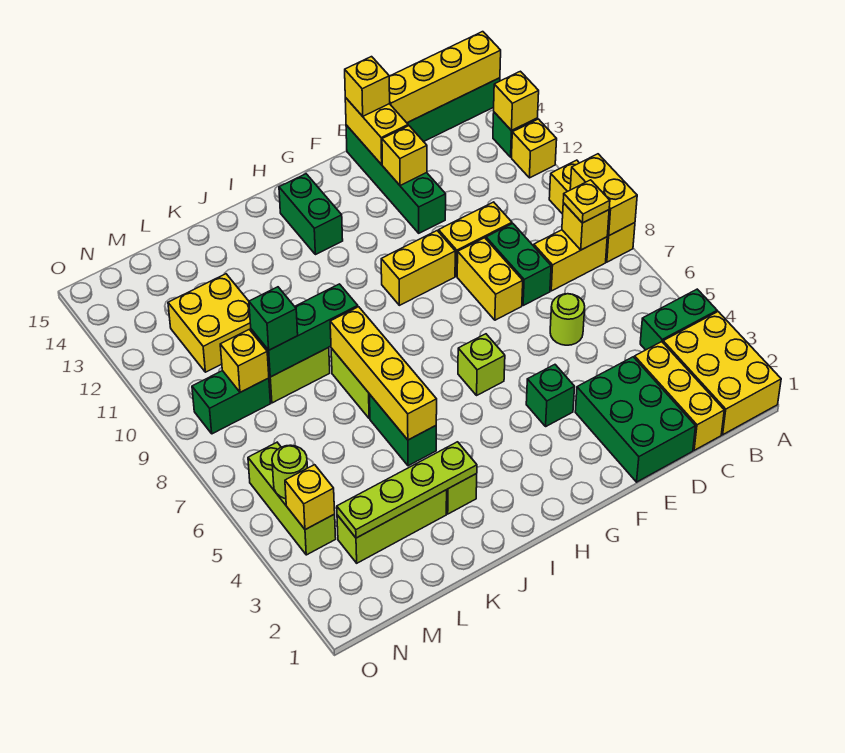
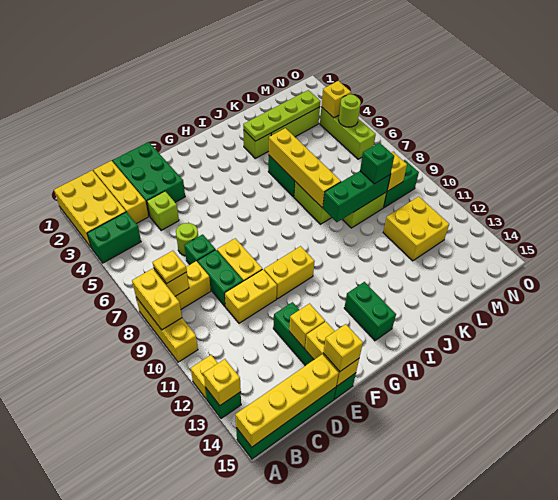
green 1x1 brick [526,365,575,426] -> green 1x1 brick moved to [184,234,215,264]
lime 1x1 brick [458,334,505,395] -> lime 1x1 brick moved to [147,191,179,231]

